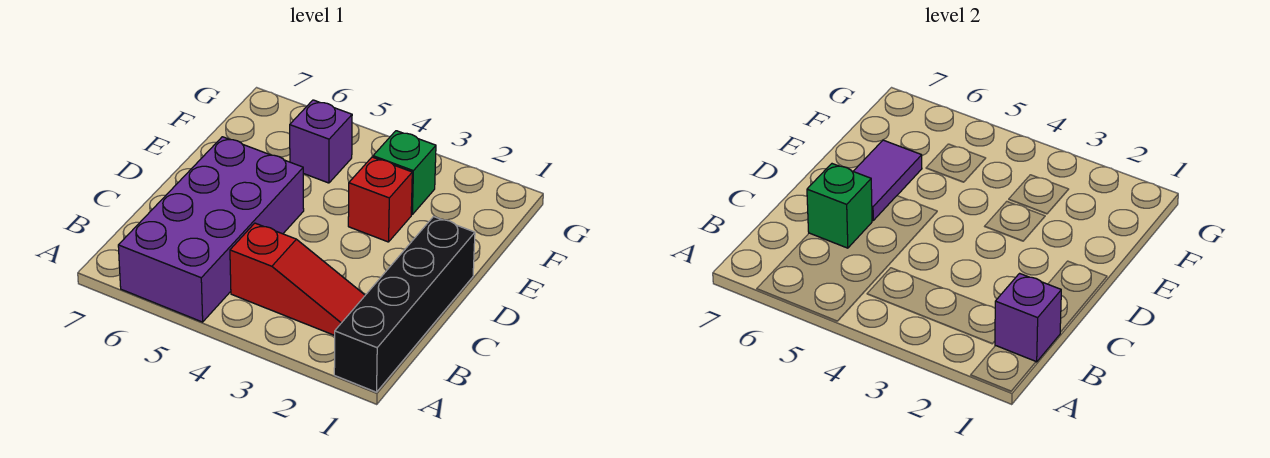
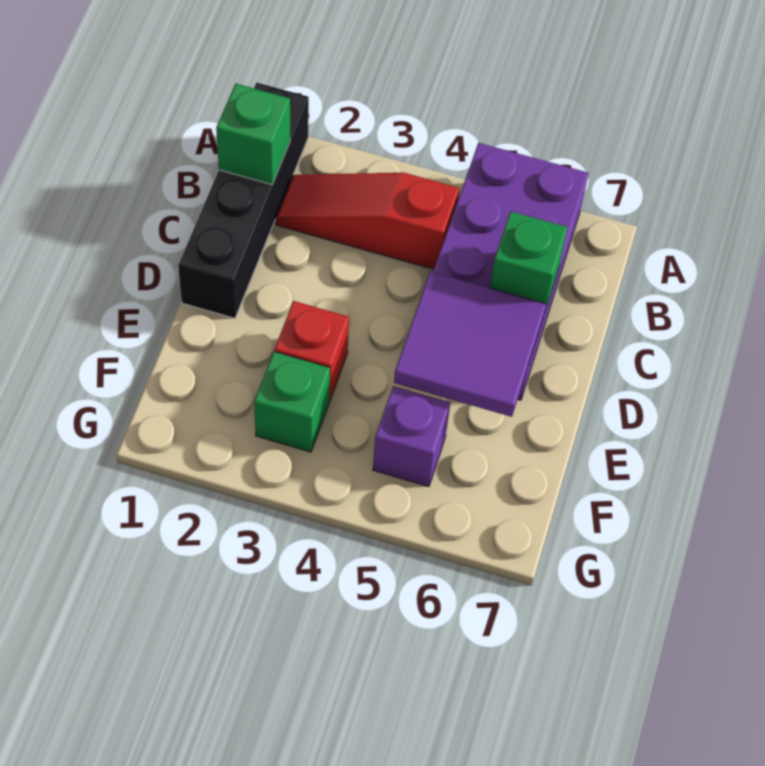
purple 1x1 brick [995,273,1061,362] -> green 1x1 brick [216,84,290,184]
purple 1x2 tile [853,140,922,220] -> purple 2x2 tile [394,271,546,417]

